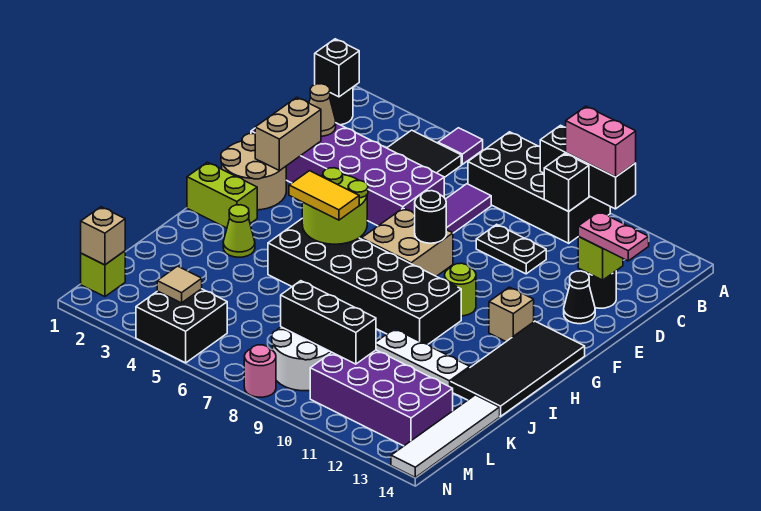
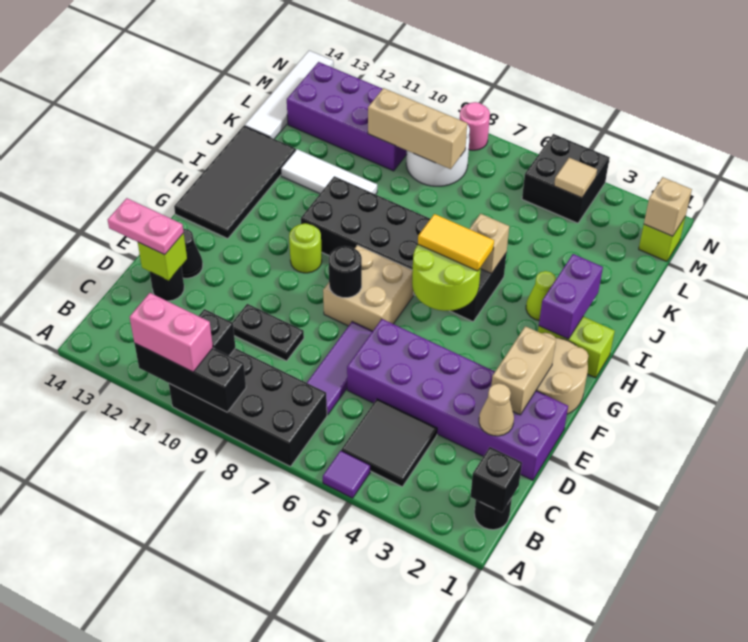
tan 1x1 brick [489,287,534,341] -> tan 1x1 brick moved to [470,214,509,274]
none -> purple 1x2 brick [539,254,603,339]
white 1x3 plate [376,329,470,387] -> white 1x3 tile [281,149,377,194]
black 1x3 brick [281,281,376,364] -> tan 1x3 brick [368,88,467,169]

